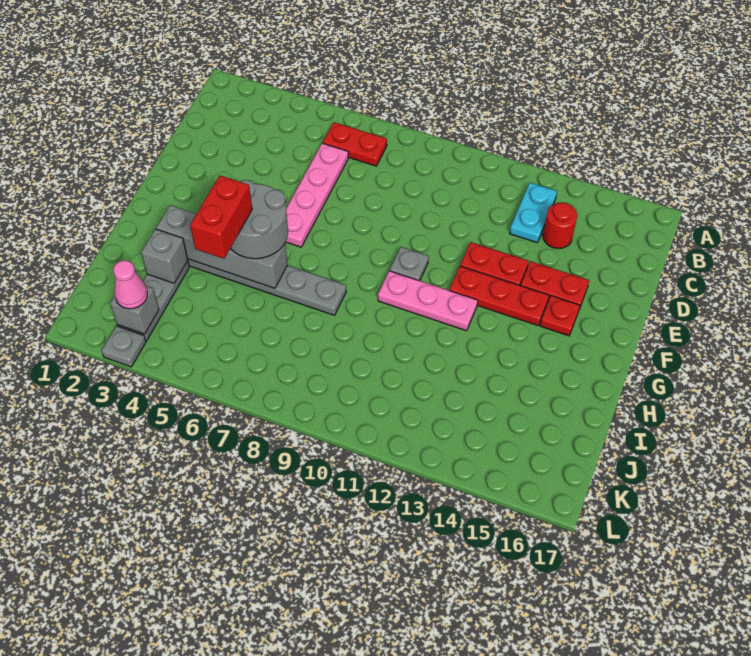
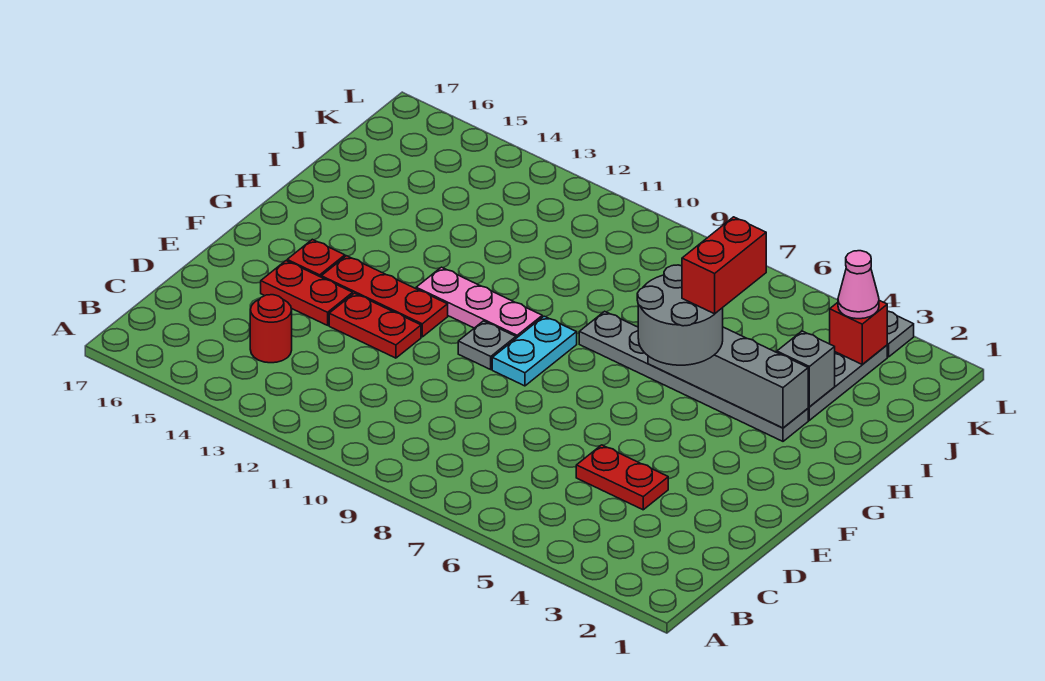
red 1x2 plate [323,122,387,166] -> red 1x2 plate moved to [576,445,668,510]
cyan 1x2 plate [510,183,557,243] -> cyan 1x2 plate moved to [492,316,577,386]
pink 1x4 plate [286,143,348,247] -> none
grey 1x1 brick [110,286,159,334] -> red 1x1 brick [830,300,887,365]

